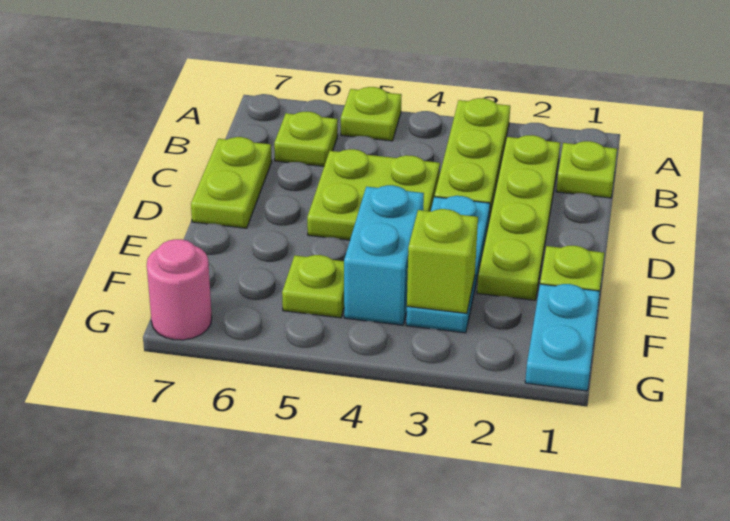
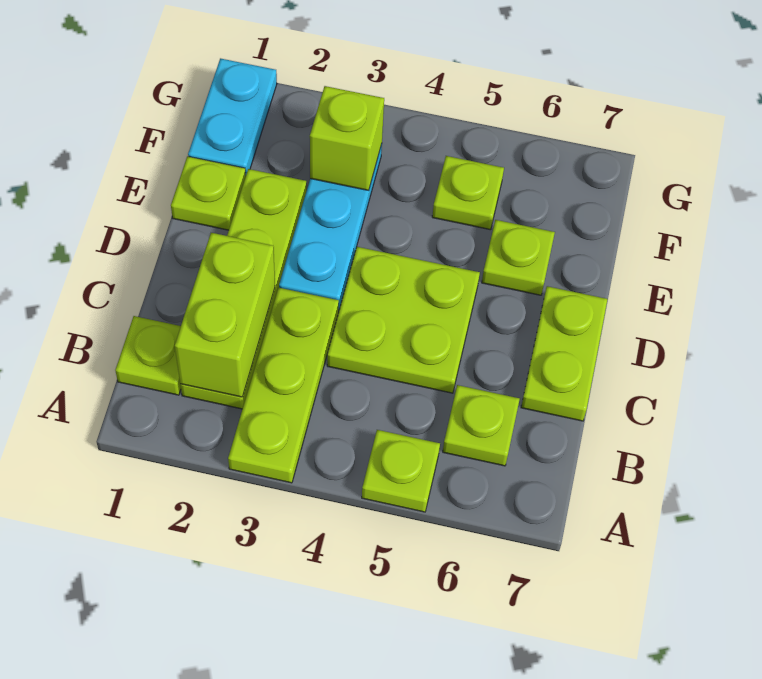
none -> lime 1x2 brick [175,233,275,397]
cyan 1x2 brick [344,185,424,325] -> none
none -> lime 1x1 plate [482,220,555,295]
pink 1x1 round brick [147,239,212,340] -> none

